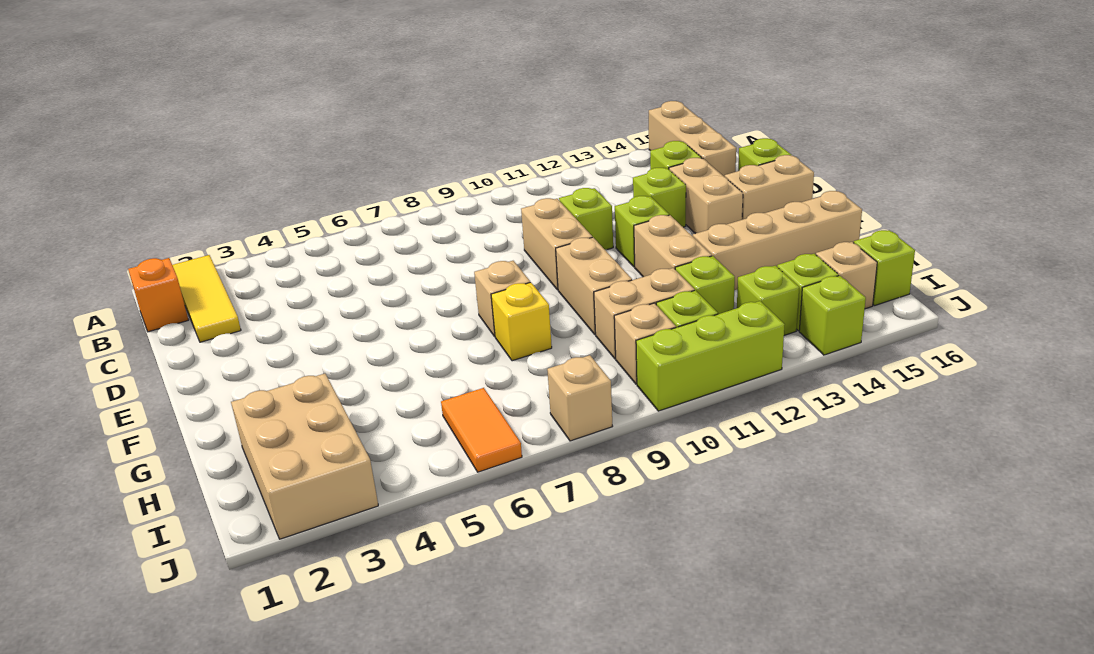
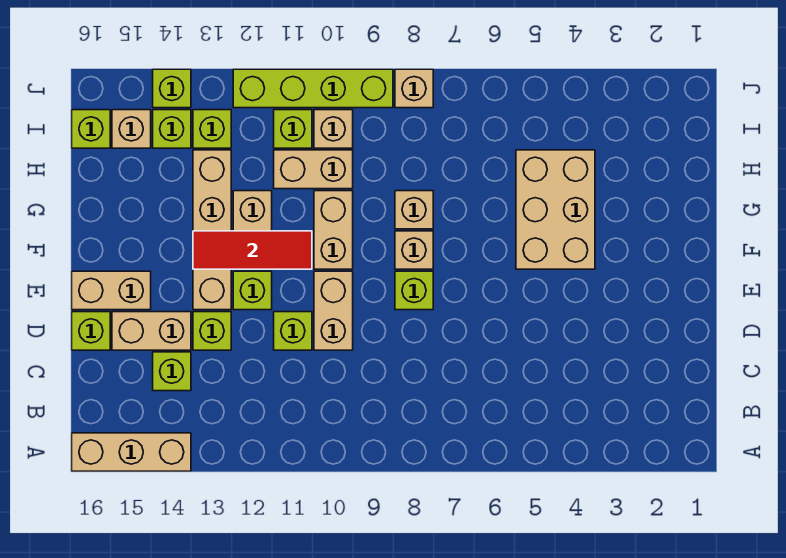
yellow 1x3 tile [172,255,241,342] -> none
tan 1x3 brick [649,101,736,177] -> tan 1x3 brick turned to [72,433,191,471]
orange 1x1 brick [128,258,188,332] -> none
tan 1x2 brick [669,158,743,234] -> tan 1x2 brick turned to [112,312,191,350]
none -> red 1x3 tile [193,231,312,269]
yellow 1x1 brick [491,282,552,361] -> tan 1x1 brick [395,191,433,229]
tan 1x4 brick [693,191,862,291] -> tan 1x4 brick turned to [193,150,231,310]
tan 2x3 brick [231,374,378,539] -> tan 2x3 brick moved to [516,150,595,269]
lime 1x1 brick [675,256,735,314] -> lime 1x1 brick moved to [395,271,433,310]
orange 1x2 tile [441,388,522,472] -> none
lime 1x3 brick [636,301,785,411] -> lime 1x4 brick [233,69,393,108]

